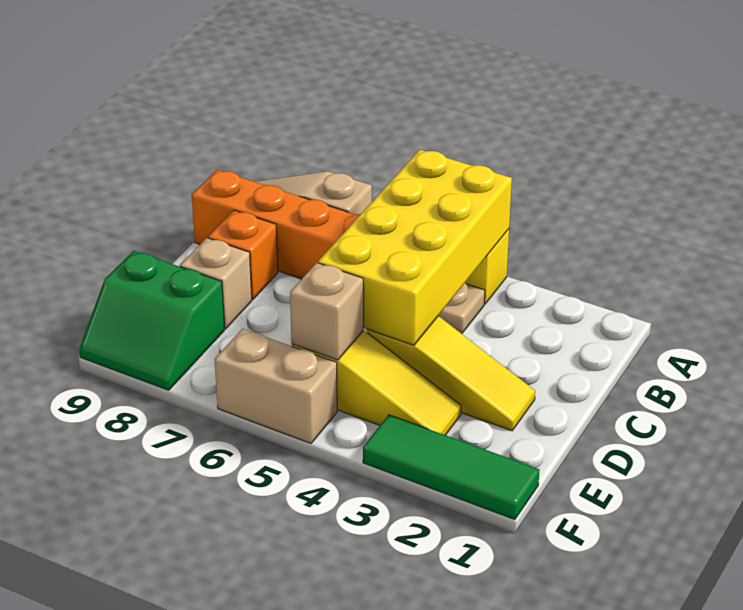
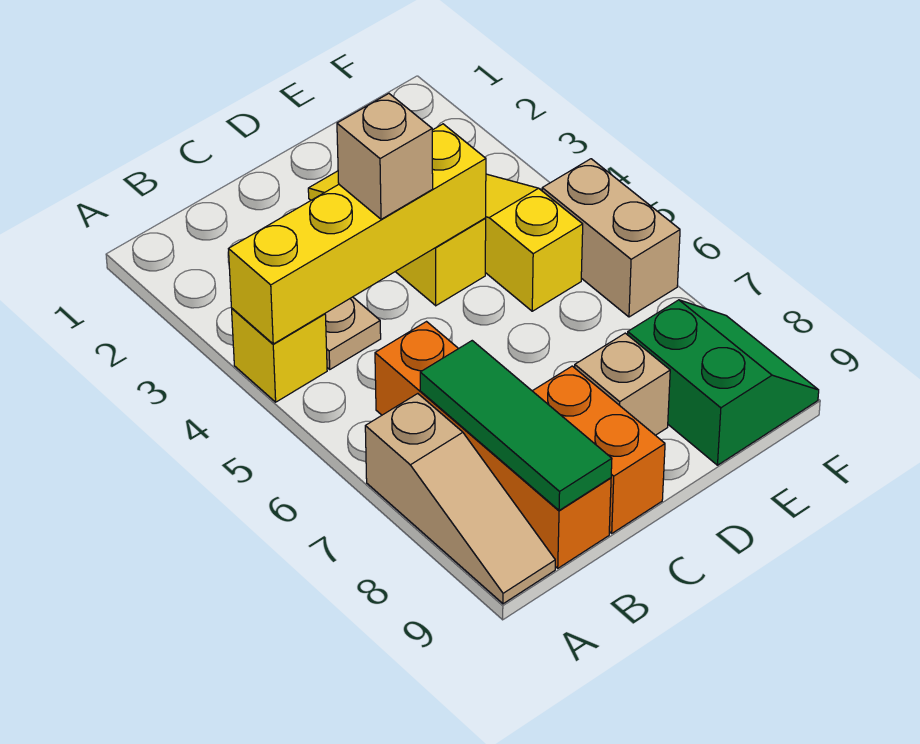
yellow 2x4 brick [318,150,512,345] -> yellow 1x4 brick [229,124,486,344]
orange 1x1 brick [208,210,278,299] -> orange 1x2 brick [533,366,665,533]
tan 1x1 brick [290,263,364,360] -> tan 1x1 brick moved to [337,94,433,219]
green 1x3 tile [363,415,539,520] -> green 1x3 tile moved to [420,341,612,510]

